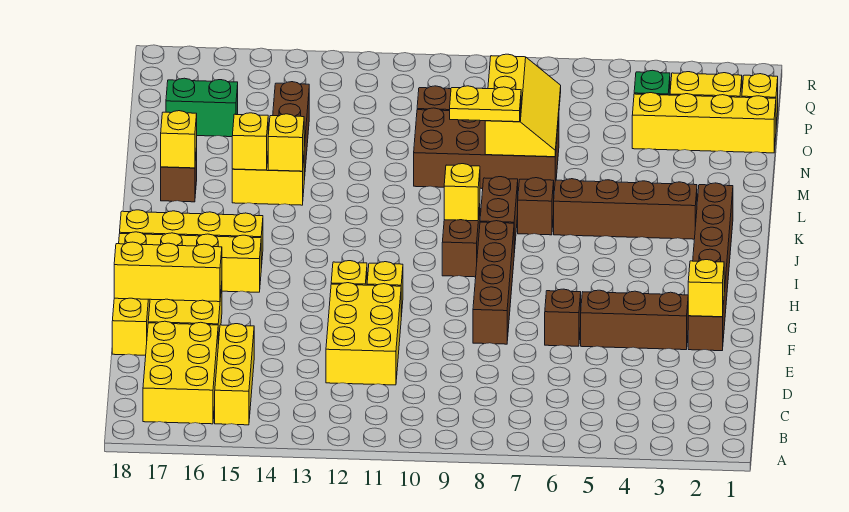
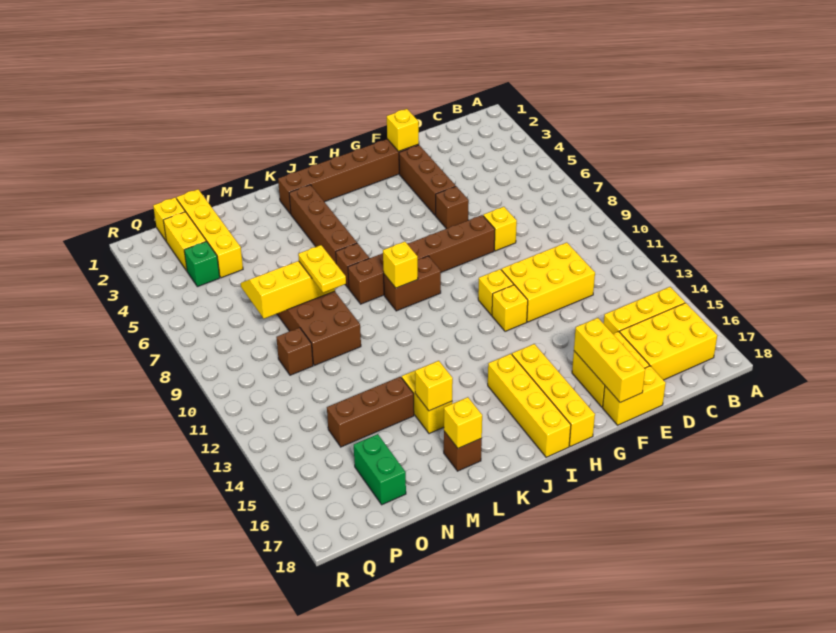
yellow 1x1 brick [268,114,304,171] -> yellow 1x1 brick moved to [483,207,517,251]

